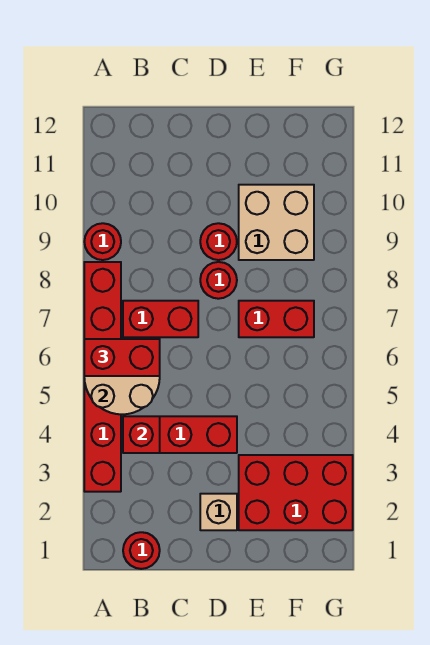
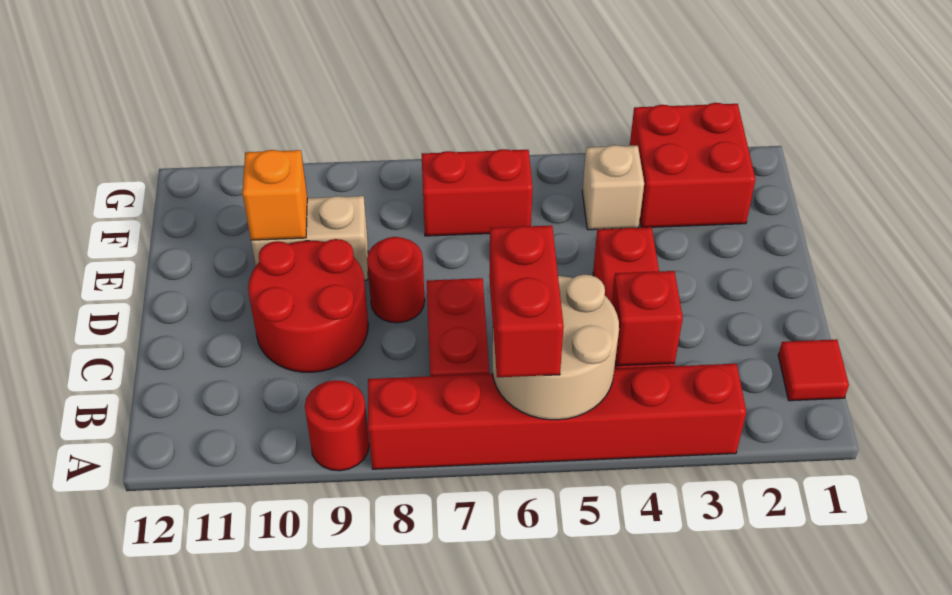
red 1x1 round brick [123,532,160,569] -> red 1x1 tile [778,339,849,401]
tan 1x1 brick [200,494,237,530] -> tan 1x1 brick moved to [582,145,644,230]
red 1x1 round brick [200,223,237,260] -> red 2x2 round brick [248,239,368,372]
red 2x3 brick [239,455,353,530] -> red 2x2 brick [630,103,755,228]
red 1x2 brick [239,301,314,337] -> red 1x2 brick turned to [422,149,533,236]
tan 2x2 brick [239,185,314,260] -> tan 1x2 brick [251,196,368,280]
none -> orange 1x1 brick [243,150,307,240]

